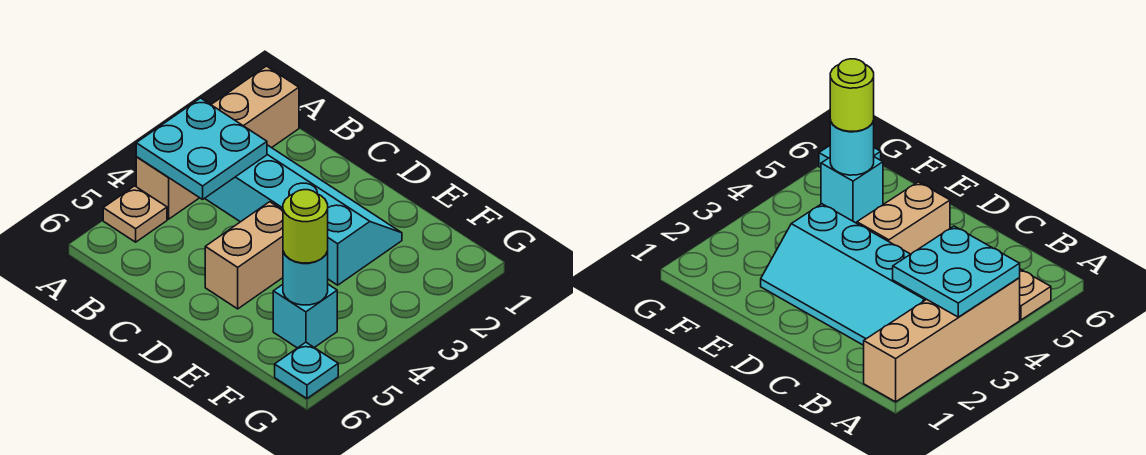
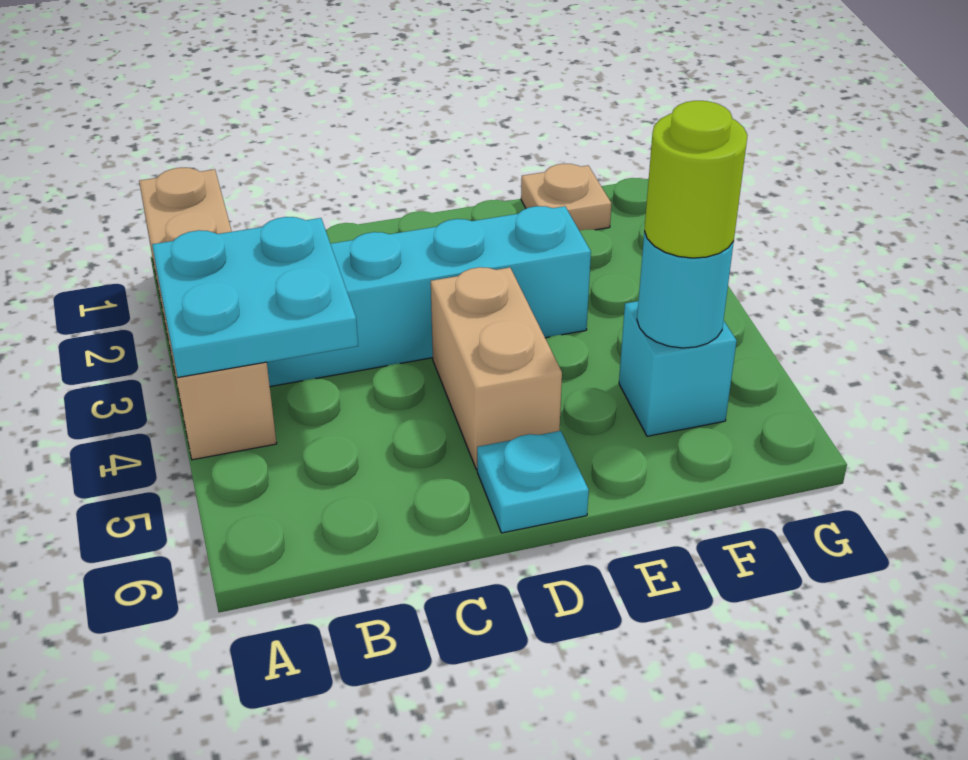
tan 1x1 plate [103,186,167,242] -> tan 1x1 plate moved to [521,164,612,231]
cyan 1x1 plate [275,342,338,398] -> cyan 1x1 plate moved to [477,431,589,533]

